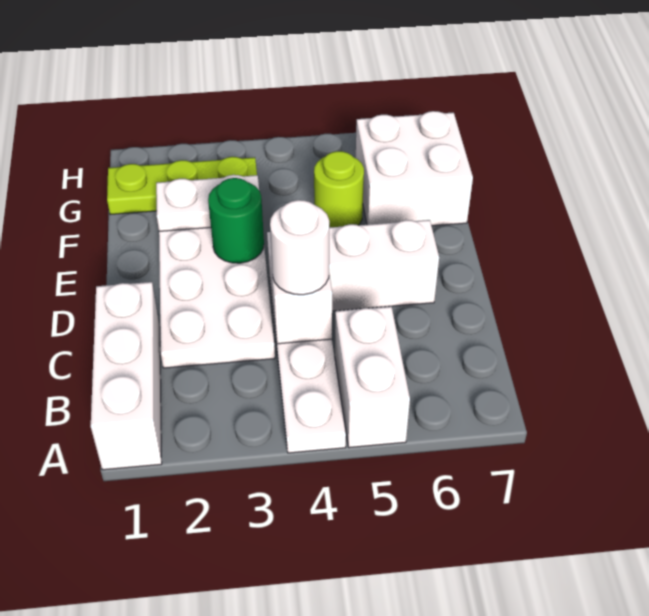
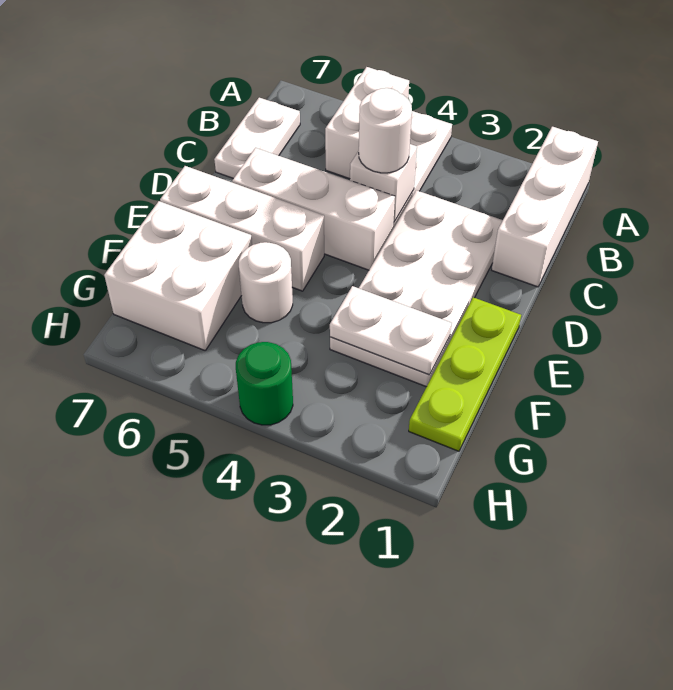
none -> white 1x2 plate [214,98,300,179]
green 1x1 round brick [208,178,264,263] -> green 1x1 round brick moved to [236,342,293,425]
none -> white 1x3 brick [160,166,324,291]
lime 1x1 round brick [314,151,364,228] -> white 1x1 round brick [239,242,293,323]
lime 1x3 plate [107,157,257,215] -> lime 1x3 plate turned to [409,297,521,451]

